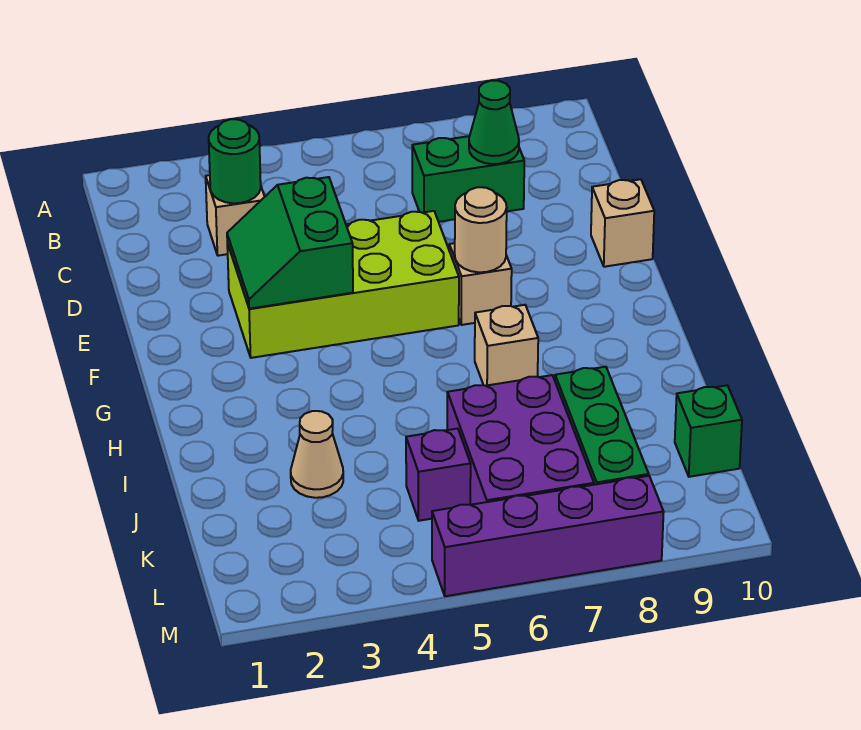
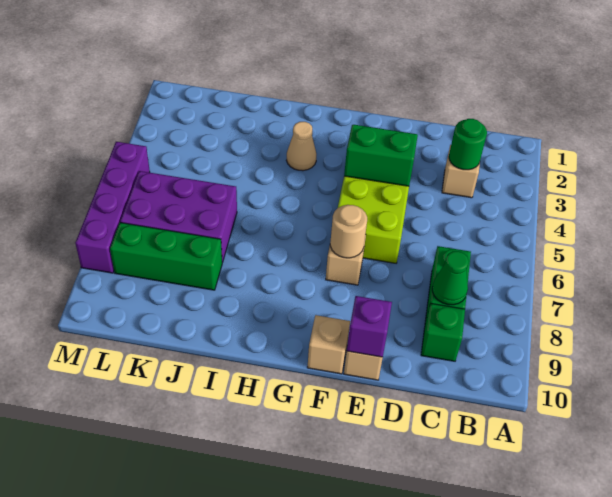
tan 1x1 brick [475,305,538,386] -> tan 1x1 brick moved to [307,315,350,374]
tan 1x1 cone [291,411,343,498] -> tan 1x1 cone moved to [286,122,316,171]
purple 1x1 brick [406,428,471,521] -> purple 1x1 brick moved to [347,296,392,357]
green 1x1 brick [675,385,742,477] -> green 1x1 brick moved to [421,303,465,361]

